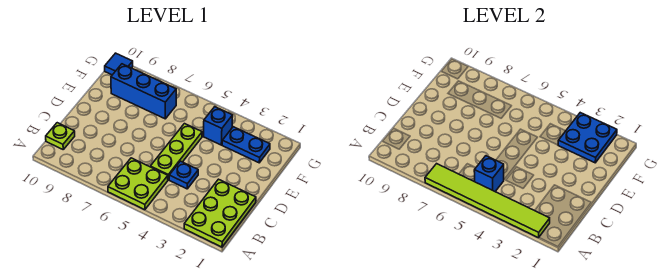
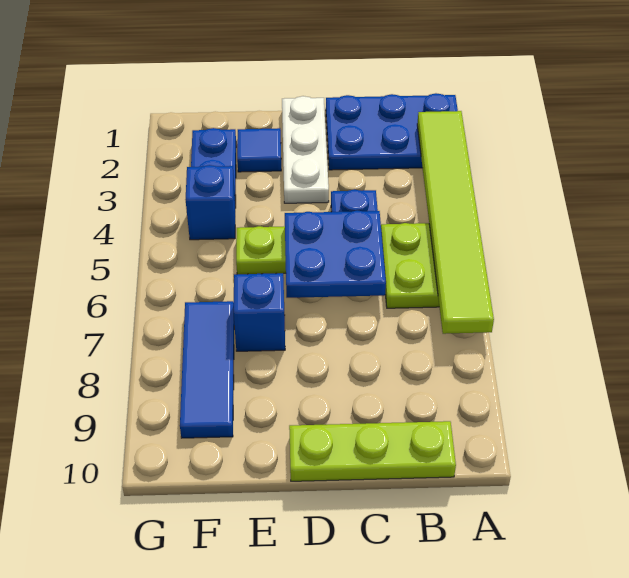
lime 2x3 plate [184,179,256,247] -> blue 2x3 plate [326,93,458,170]
blue 1x1 brick [474,156,504,191] -> blue 1x1 brick moved to [233,273,285,351]
lime 1x1 plate [46,123,75,149] -> lime 1x3 plate [289,421,456,481]
none -> white 1x3 plate [282,96,329,203]
blue 2x2 plate [558,113,617,163] -> blue 2x2 plate moved to [285,210,386,298]
blue 1x3 brick [111,64,176,119] -> blue 1x3 tile [180,301,234,438]
blue 1x1 tile [105,53,133,75] -> blue 1x1 tile moved to [237,128,281,172]

